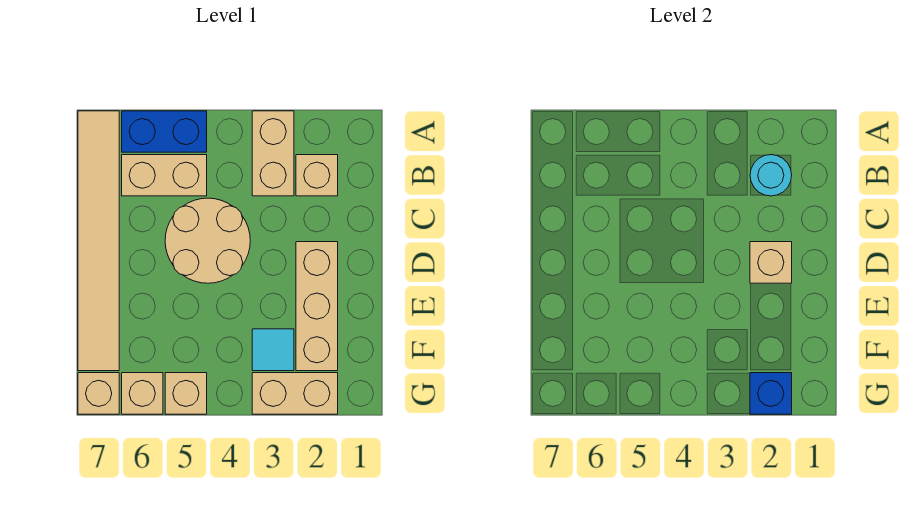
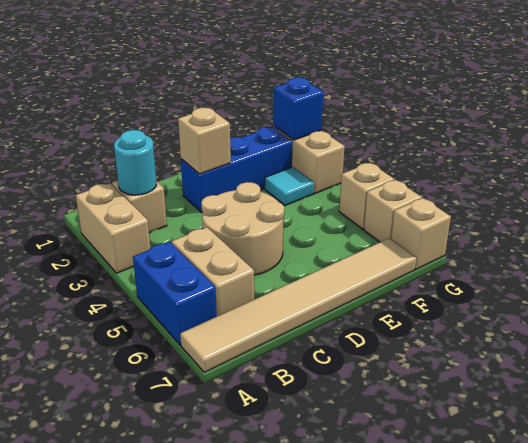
tan 1x2 brick [252,111,294,196] -> tan 1x2 brick turned to [76,183,150,273]
tan 1x3 brick [296,242,338,371] -> blue 1x3 brick [181,127,293,212]

